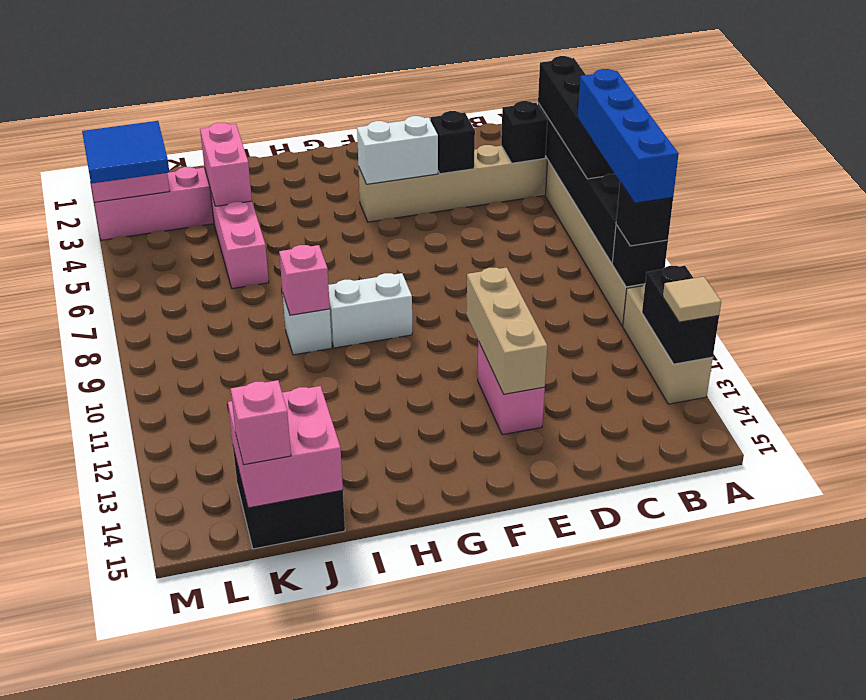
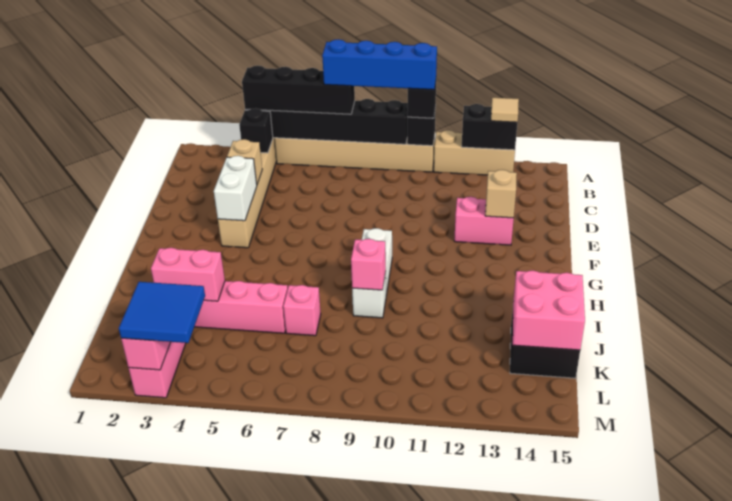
black 1x1 brick [430,111,475,174] -> tan 1x1 brick [227,139,262,184]
tan 1x3 brick [466,268,547,394] -> tan 1x1 brick [485,170,517,218]
pink 1x1 brick [231,380,291,465] -> pink 1x1 brick moved to [283,285,321,336]

